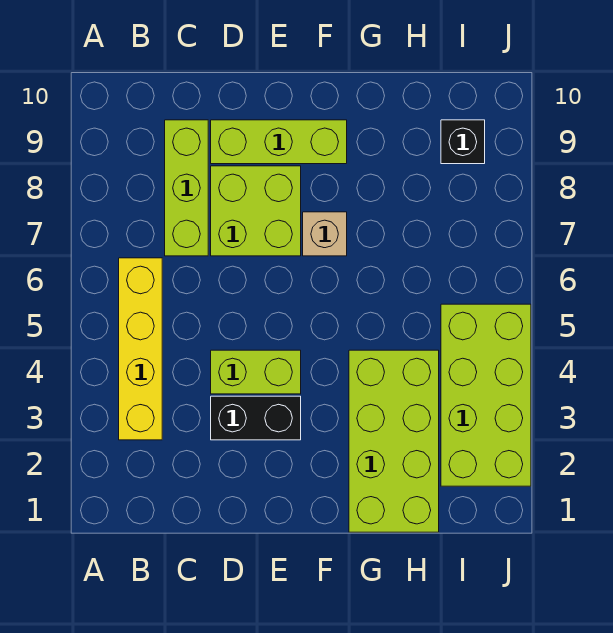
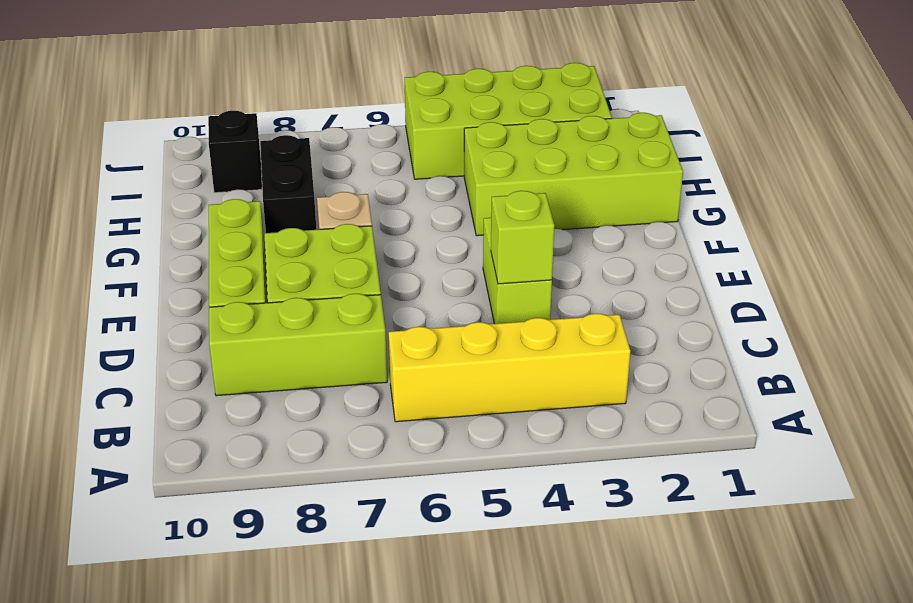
black 1x2 brick [211,396,301,440] -> black 1x2 brick moved to [260,135,316,233]
none -> lime 1x1 brick [491,191,555,284]

